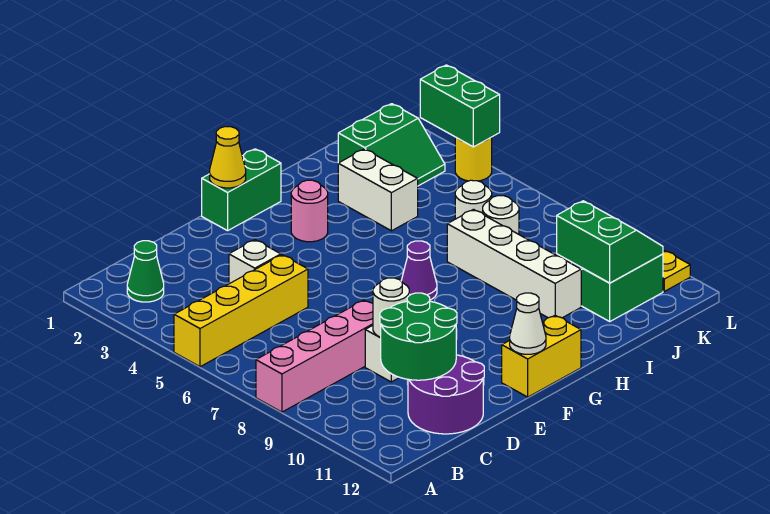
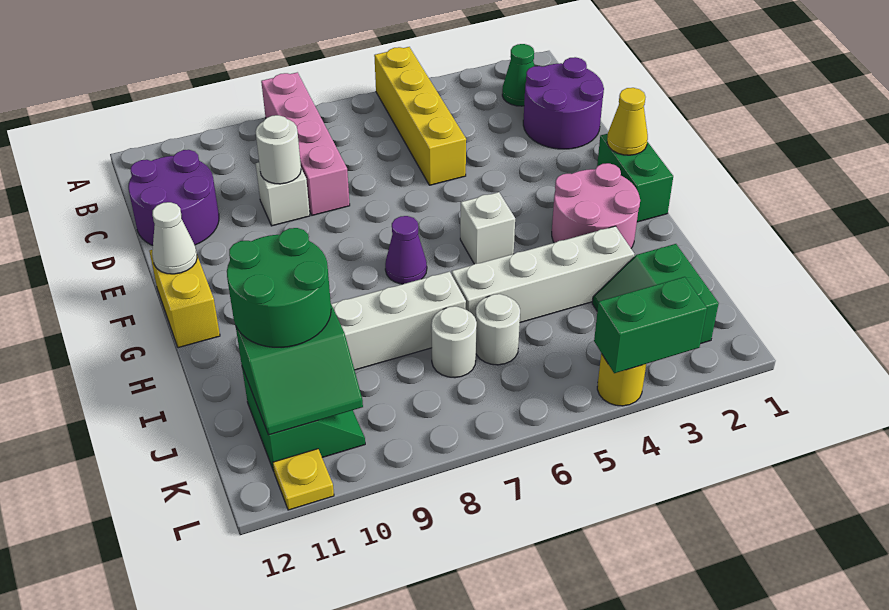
none -> purple 2x2 round brick [523,57,604,149]
green 2x2 round brick [380,293,457,380] -> green 2x2 round brick moved to [227,228,331,347]
white 1x1 brick [229,240,281,284] -> white 1x1 brick moved to [460,192,515,264]
pink 1x1 round brick [291,180,328,242] -> pink 2x2 round brick [552,163,640,248]
white 1x2 brick [338,149,418,231] -> white 1x4 brick [452,226,634,322]

